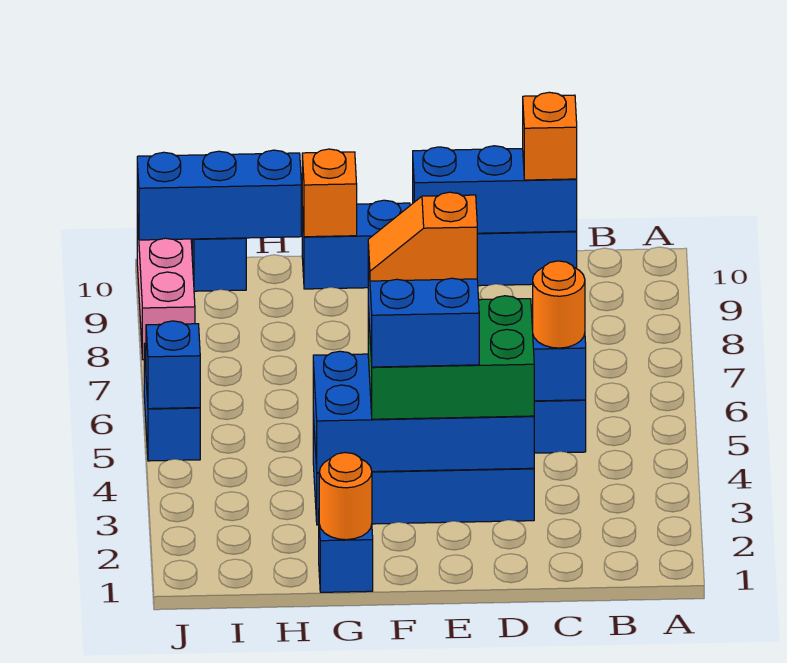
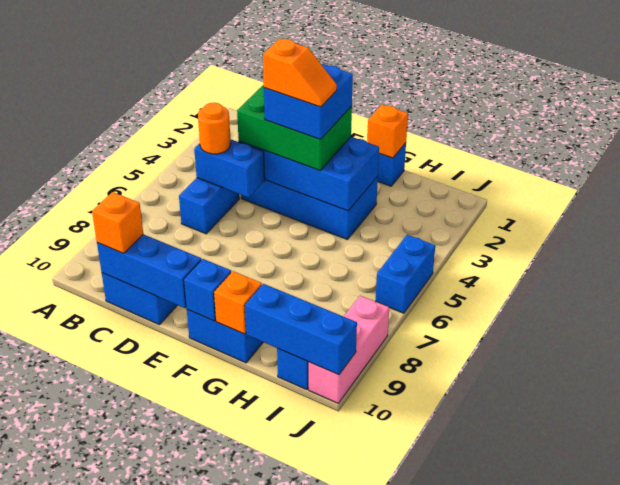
orange 1x1 round brick [319,453,372,540] -> orange 1x1 brick [367,105,408,158]
blue 1x1 brick [146,321,200,409] -> blue 1x1 brick moved to [184,259,231,321]

